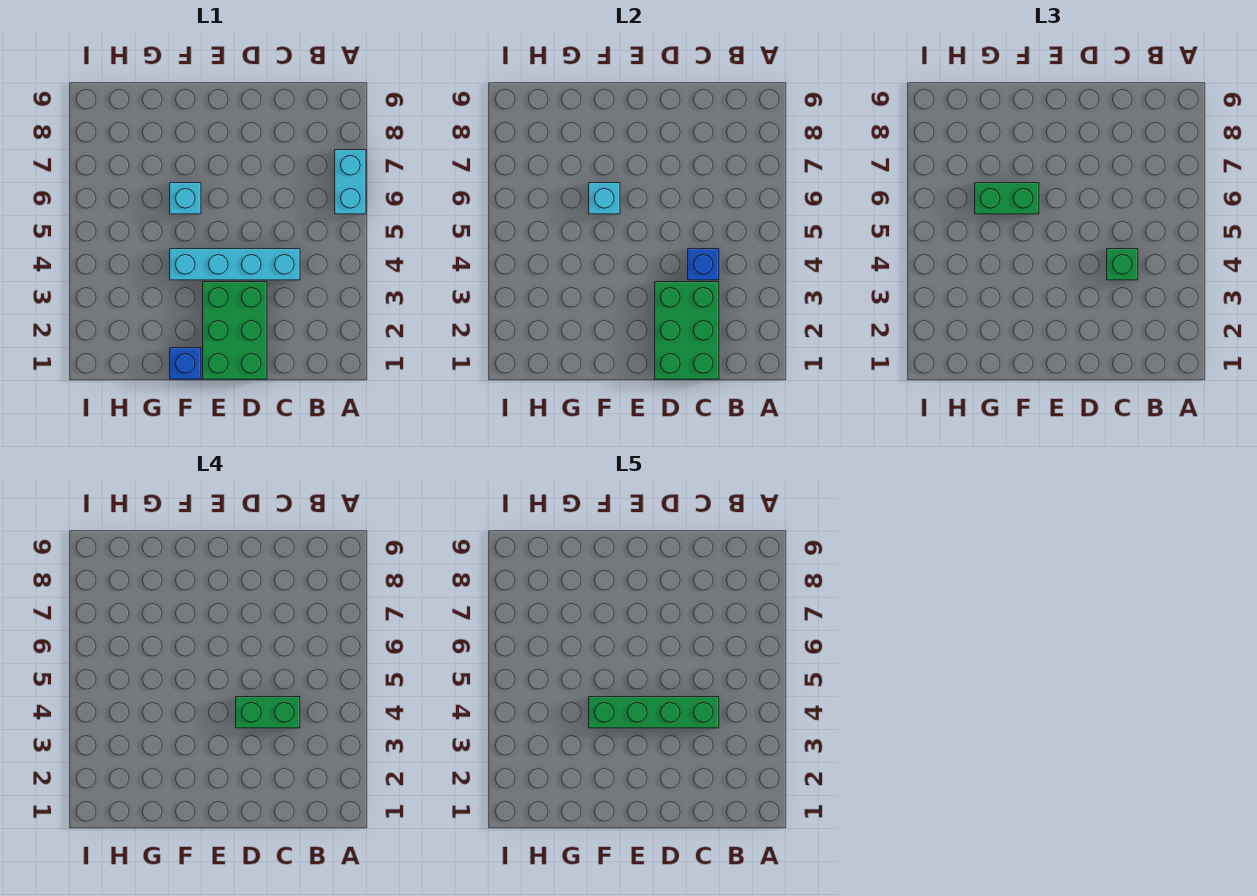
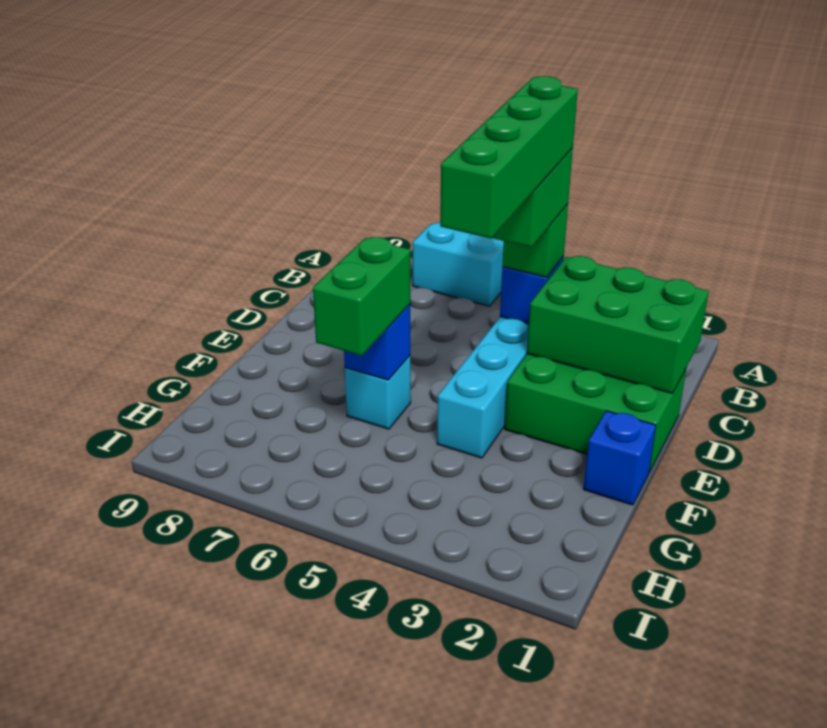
cyan 1x1 brick [589,183,620,214] -> blue 1x1 brick [344,304,410,380]

